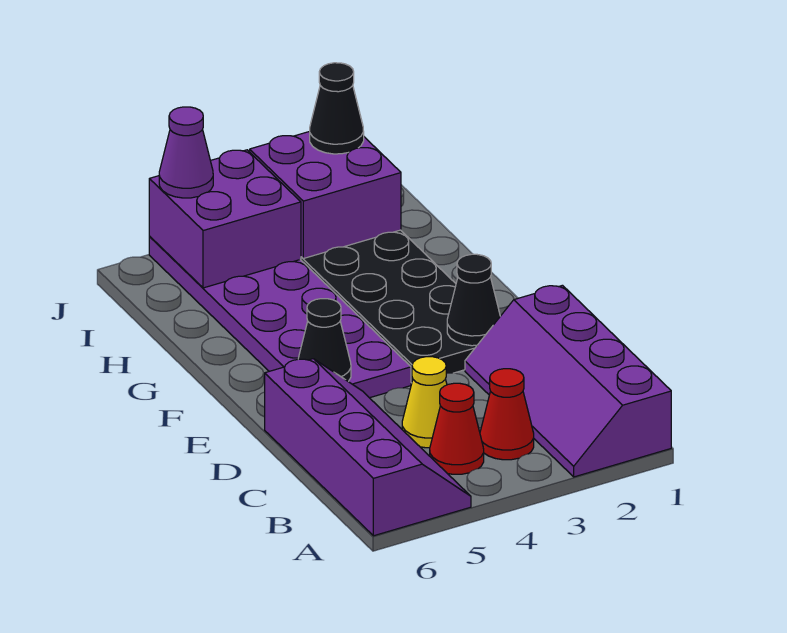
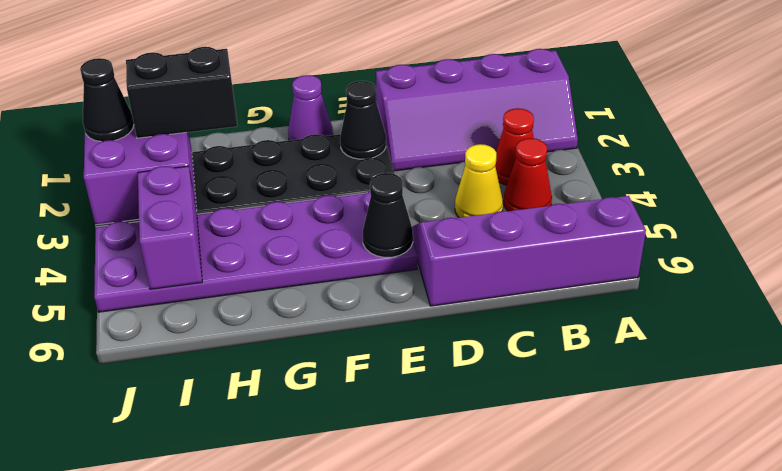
none -> black 1x2 brick [126,47,237,138]
purple 2x2 brick [149,150,301,288] -> purple 1x2 brick [138,166,202,289]
purple 1x1 cone [159,107,213,198] -> purple 1x1 cone moved to [288,75,333,140]

